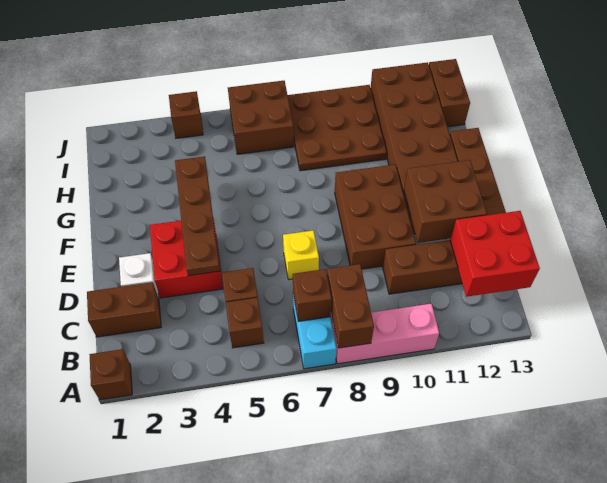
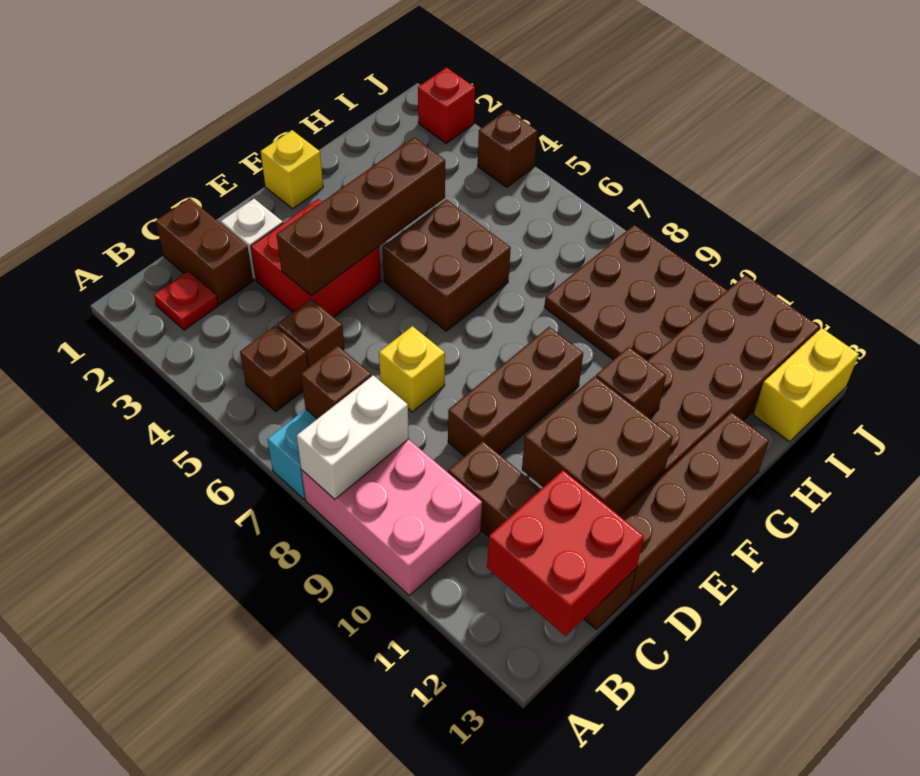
brown 1x1 brick [89,349,132,400] -> brown 1x1 brick moved to [596,347,666,418]
pink 1x3 brick [332,304,439,364] -> pink 2x3 brick [302,439,482,595]
brown 1x2 brick [327,264,374,348] -> white 1x2 brick [297,376,409,499]
none -> red 1x1 plate [154,271,218,330]
brown 1x4 plate [175,156,220,276] -> brown 1x4 brick [277,137,445,296]
brown 2x3 brick [335,165,416,269] -> brown 1x3 brick [448,327,583,456]
none -> yellow 1x1 brick [261,130,323,209]
brown 2x2 brick [228,81,294,154] -> brown 2x2 brick moved to [382,200,511,331]
brown 1x2 brick [429,59,470,127] -> yellow 1x2 brick [753,328,859,442]
none -> red 1x1 brick [418,67,475,143]

